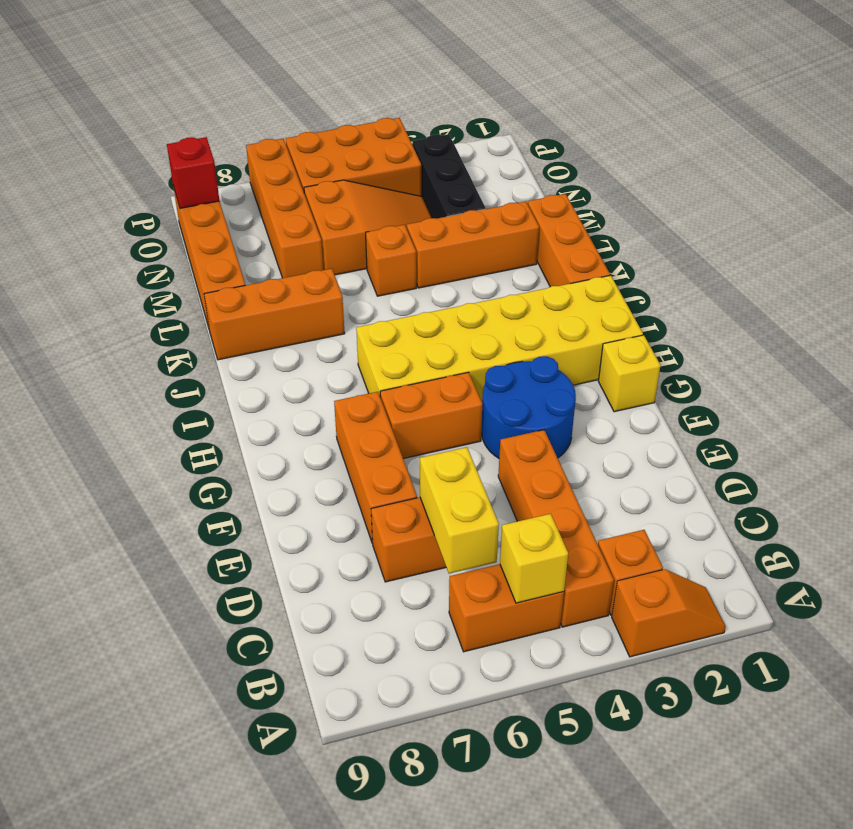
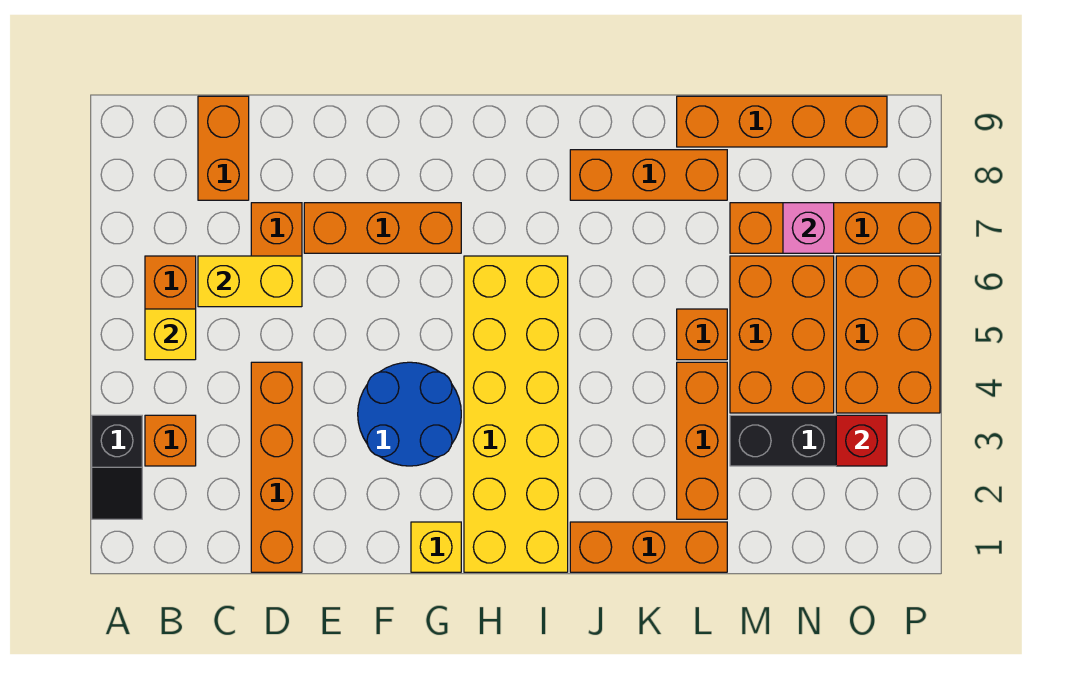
orange 1x2 slope [612,569,726,657] -> black 1x2 slope [92,415,142,519]
orange 1x4 brick [498,430,614,627] -> orange 1x4 brick turned to [251,362,302,572]
orange 1x2 brick [380,372,482,459] -> orange 1x2 brick moved to [198,96,249,200]
orange 1x3 brick [204,269,345,360] -> orange 1x3 brick turned to [570,150,727,200]
orange 2x3 slope [304,180,432,275] -> orange 2x3 brick [730,256,834,413]
none -> pink 1x1 brick [783,203,834,253]
red 1x1 brick [167,137,219,208] -> red 1x1 brick moved to [836,415,887,466]

